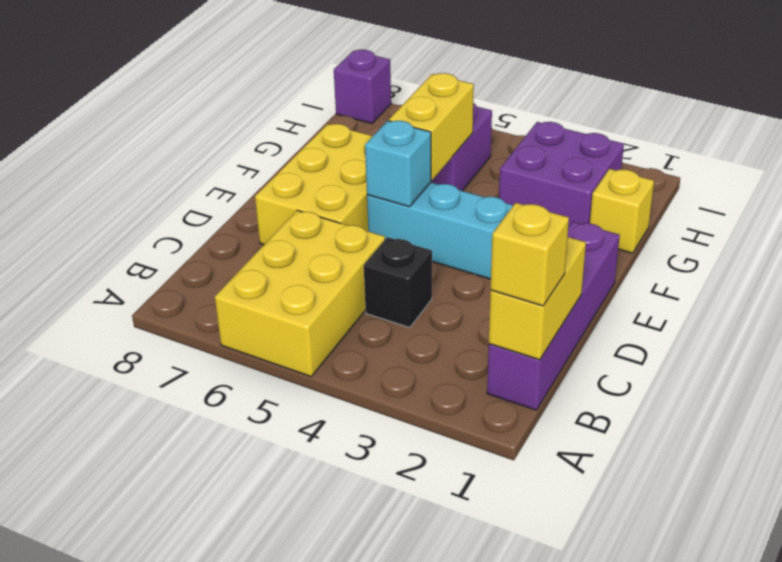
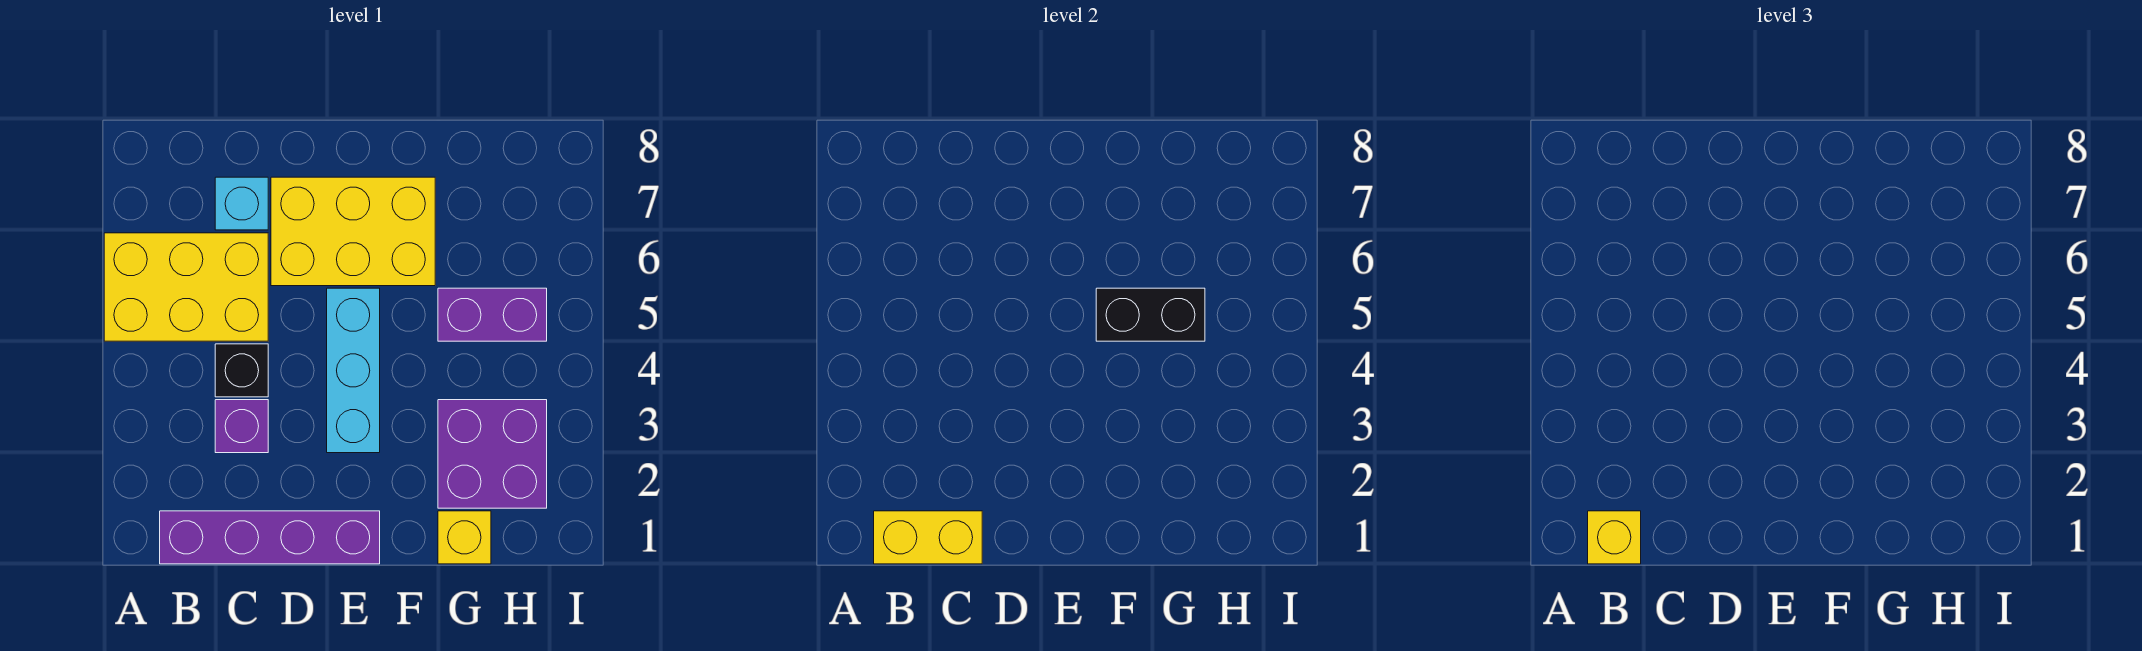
cyan 1x1 brick [365,121,431,207] -> cyan 1x1 brick moved to [215,177,268,230]
yellow 1x2 brick [389,73,474,180] -> black 1x2 brick [1096,288,1205,341]
purple 1x1 brick [334,50,391,123] -> purple 1x1 brick moved to [215,400,268,453]

